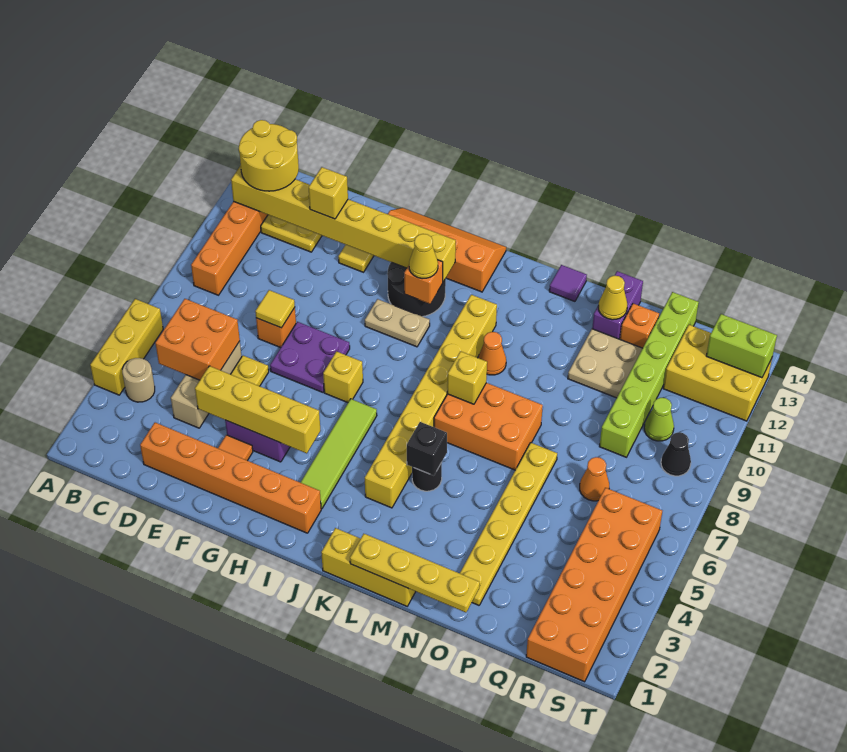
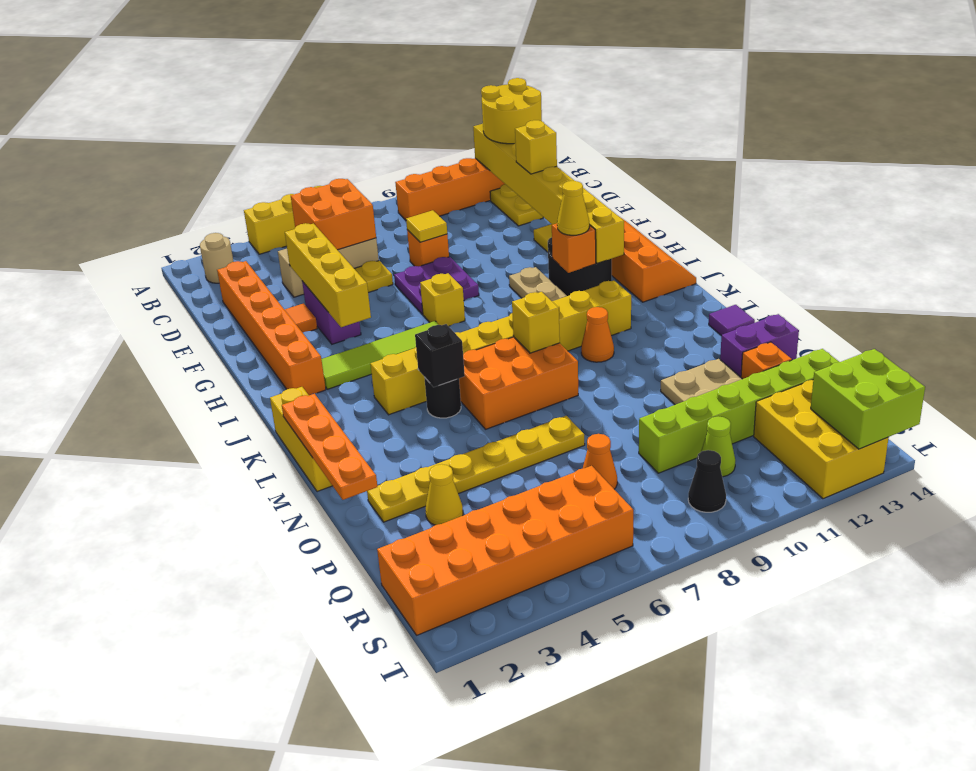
tan 1x1 round brick [122,358,155,402] -> tan 1x1 round brick moved to [200,233,234,283]
yellow 1x4 plate [350,534,480,612] -> orange 1x4 plate [282,394,377,500]
orange 2x3 brick [434,383,543,470] -> orange 2x3 brick turned to [459,337,578,429]
yellow 1x1 cone [598,275,627,320] -> yellow 1x1 cone moved to [426,464,463,525]
lime 1x2 brick [706,314,777,378] -> lime 2x2 brick [811,349,925,449]

